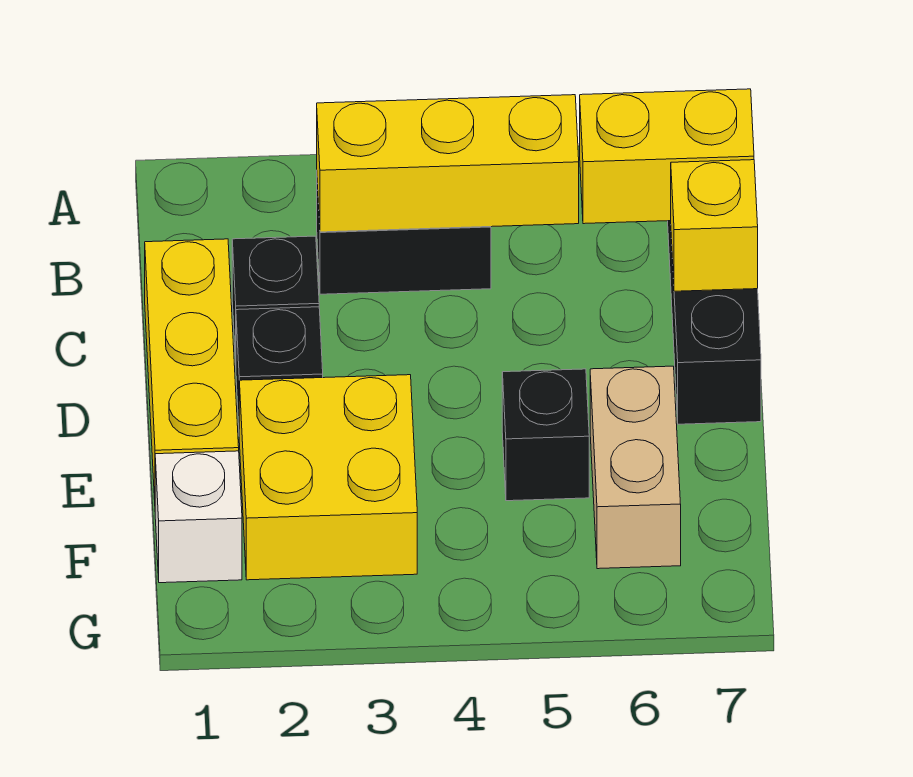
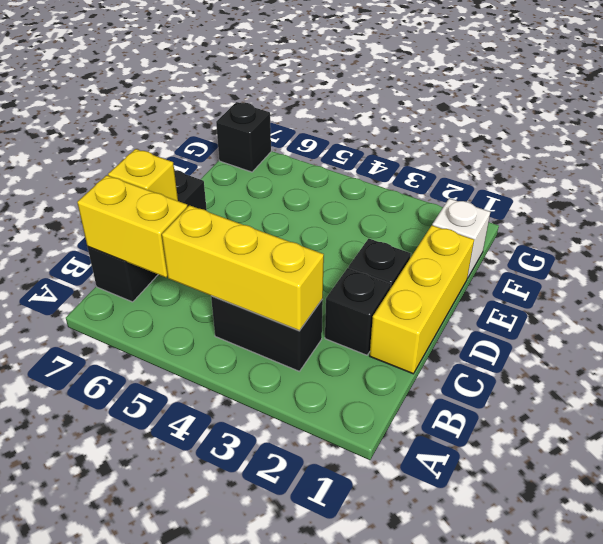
yellow 2x2 brick [239,375,417,580] -> none
black 1x1 brick [502,369,589,501] -> black 1x1 brick moved to [216,102,271,172]
tan 1x2 brick [590,366,681,569] -> none

